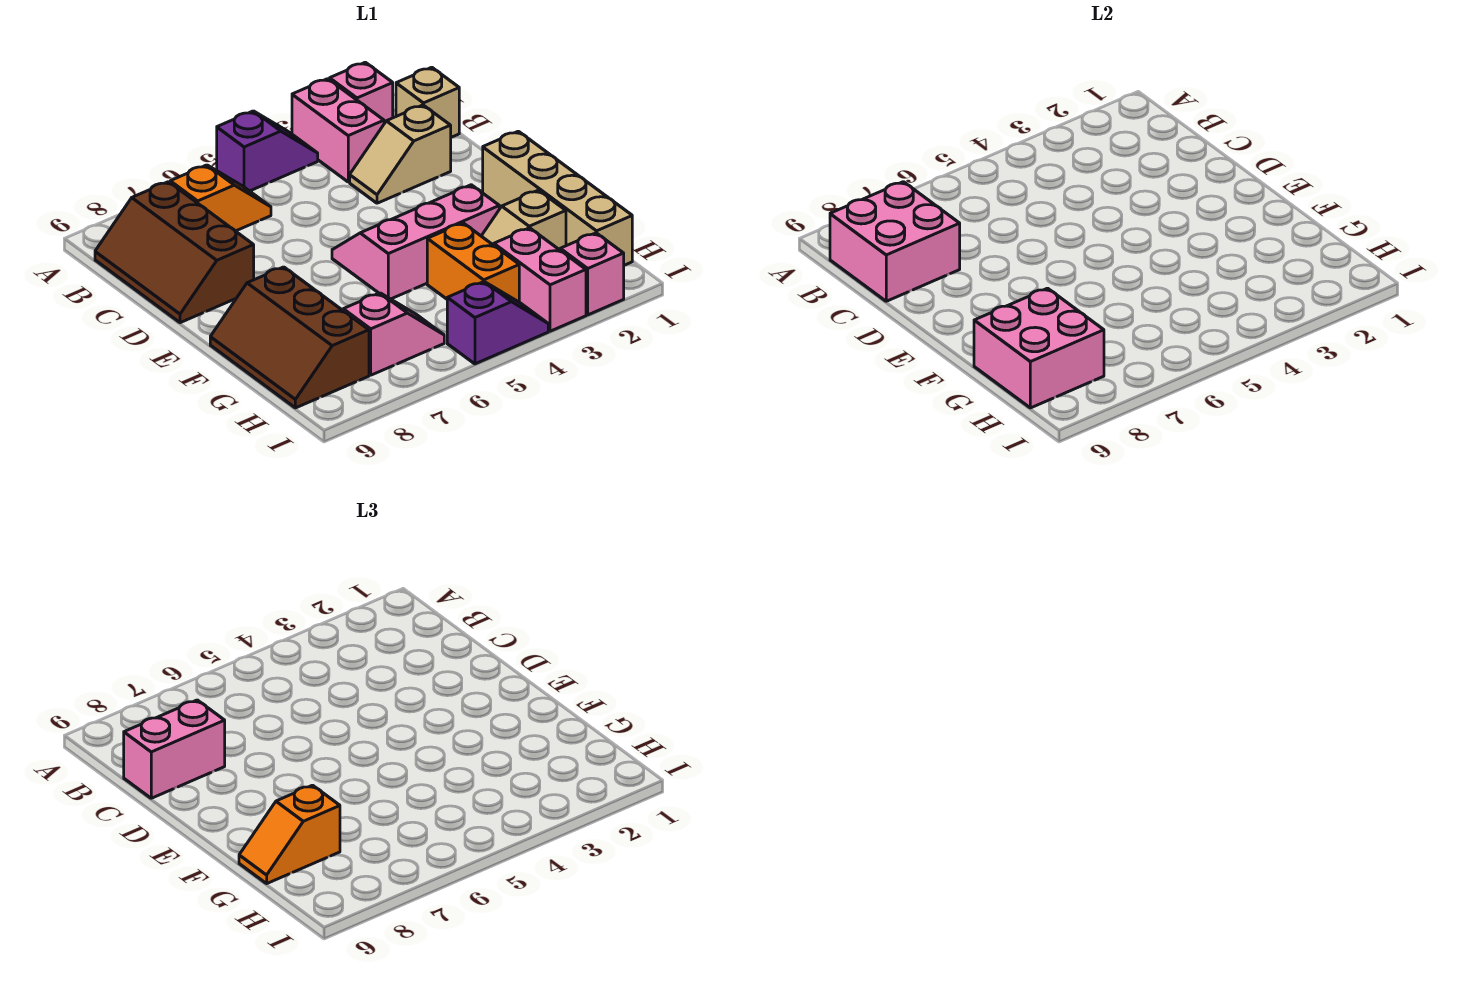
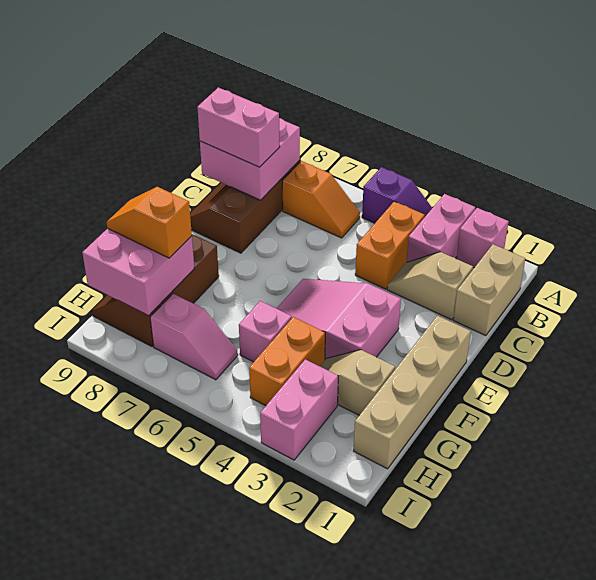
tan 1x1 brick [396,67,459,137] -> tan 1x2 brick [453,244,525,336]
none -> orange 1x2 brick [355,201,425,289]
pink 2x3 slope [332,185,499,299] -> pink 2x3 slope turned to [277,279,401,360]
pink 1x1 brick [560,233,624,315] -> pink 1x1 brick moved to [239,301,292,362]
purple 1x2 slope [447,282,548,364] -> none

